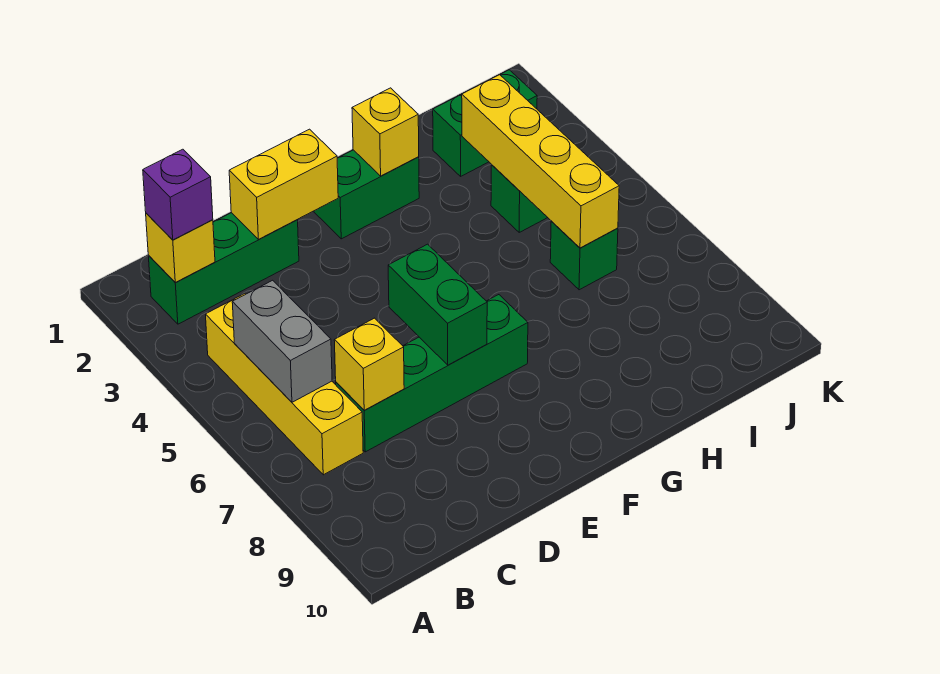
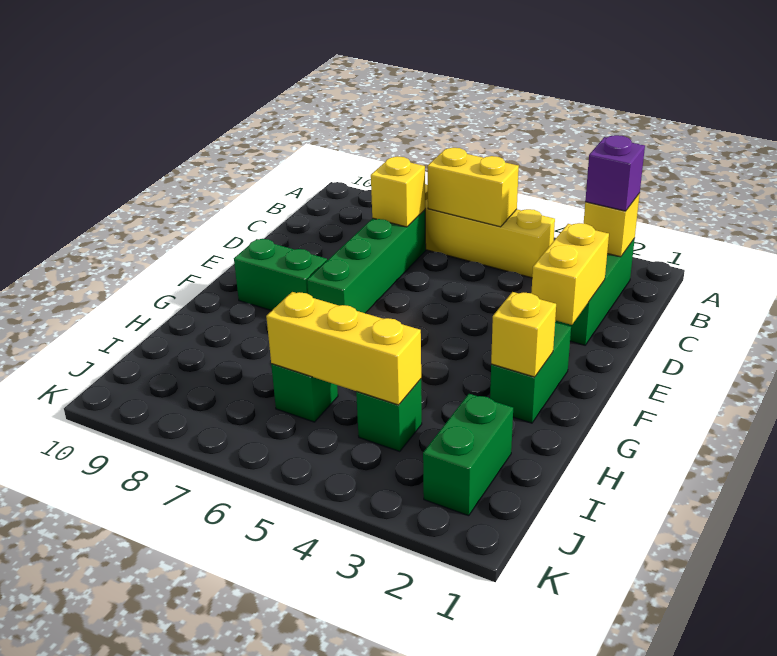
grey 1x2 brick [232,280,332,402] -> yellow 1x2 brick [428,148,519,227]
green 1x2 brick [388,244,487,365] -> green 1x2 brick moved to [234,239,327,311]
yellow 1x4 brick [462,75,619,248] -> yellow 1x3 brick [266,292,421,405]

